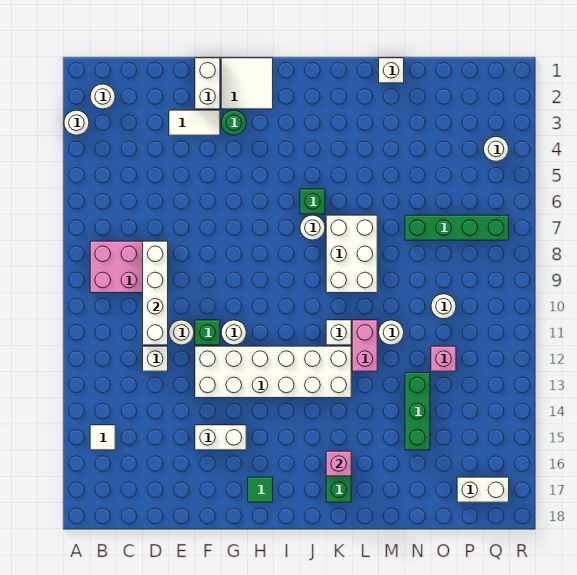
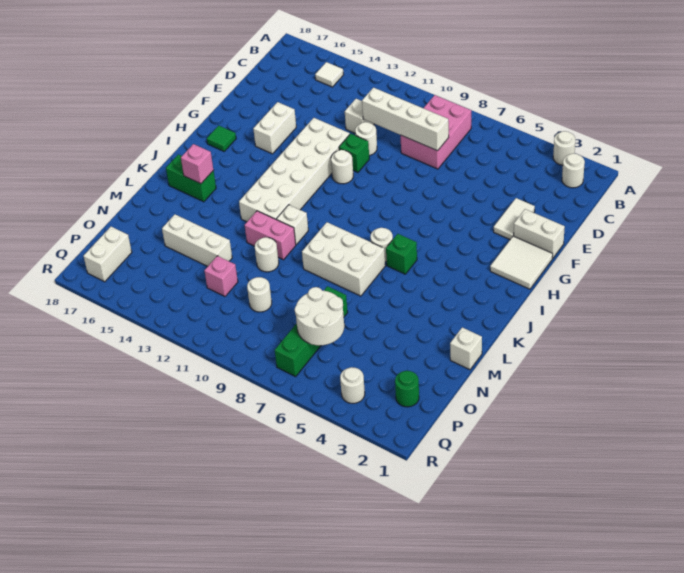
green 1x1 round brick [221,110,246,135] -> green 1x1 round brick moved to [395,371,419,407]
green 1x3 brick [405,373,430,450] -> white 1x3 brick [162,214,232,266]
none -> white 2x2 round brick [295,287,344,345]

